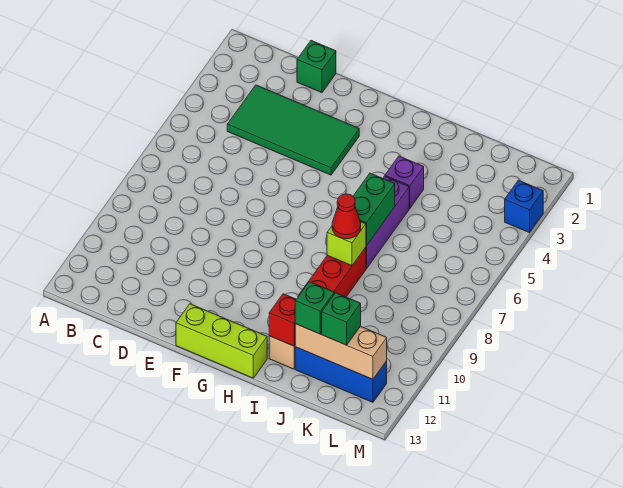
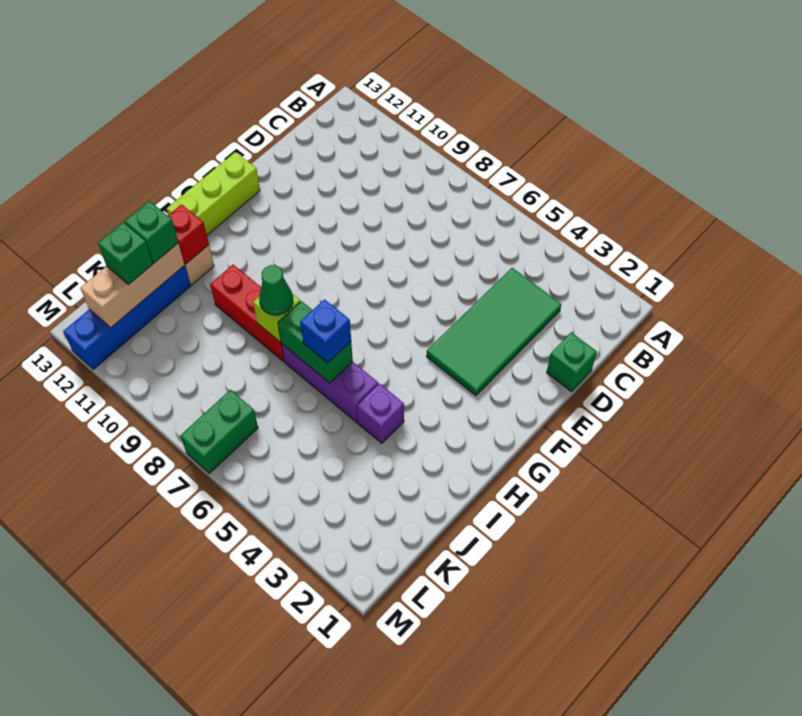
red 1x1 cone [332,194,361,239] -> green 1x1 cone [259,265,293,315]
blue 1x3 brick [295,347,387,402] -> blue 1x4 brick [64,265,190,369]
none -> green 1x2 brick [180,390,258,474]
blue 1x1 brick [505,180,543,233] -> blue 1x1 brick moved to [300,300,351,363]

